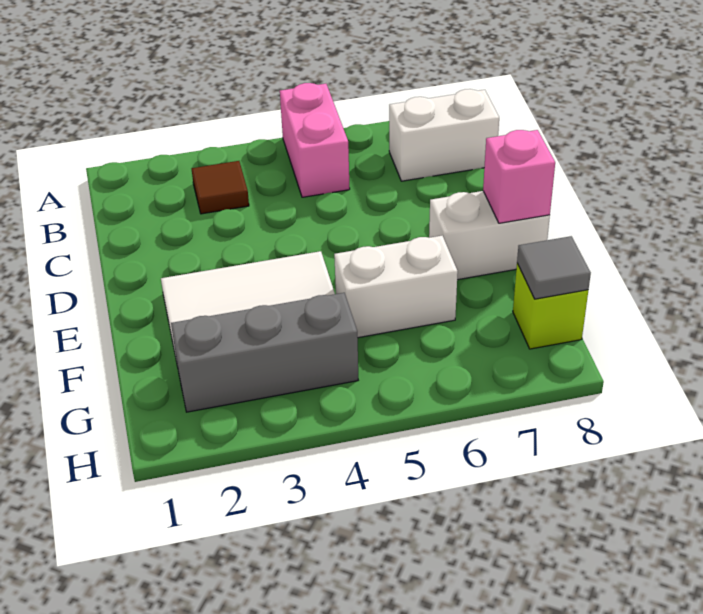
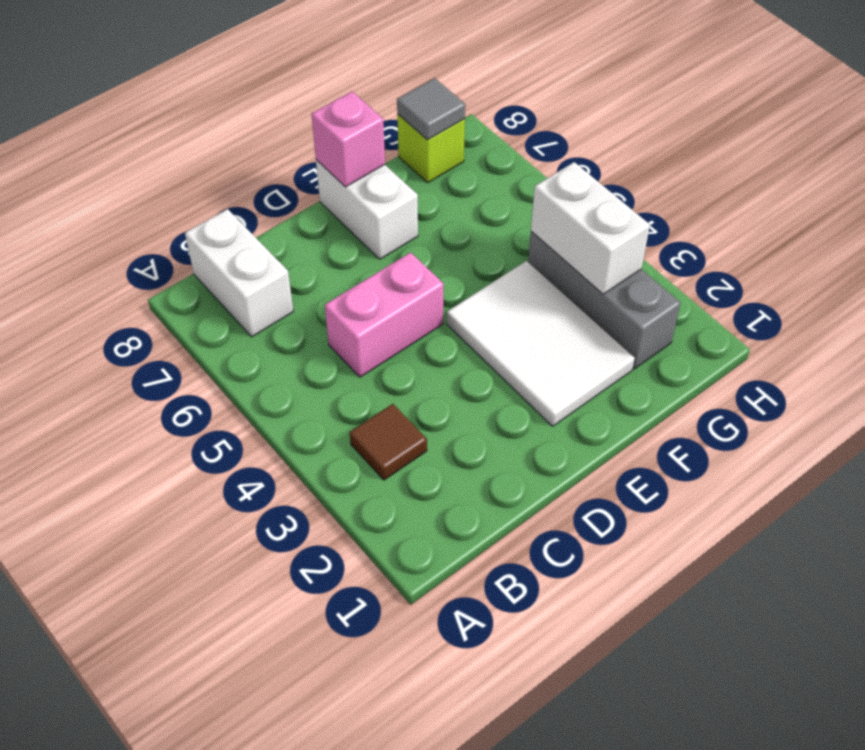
pink 1x2 brick [280,83,350,197] -> pink 1x2 brick moved to [325,252,444,377]
white 1x2 brick [334,236,458,338] -> white 1x2 brick moved to [531,162,650,294]

